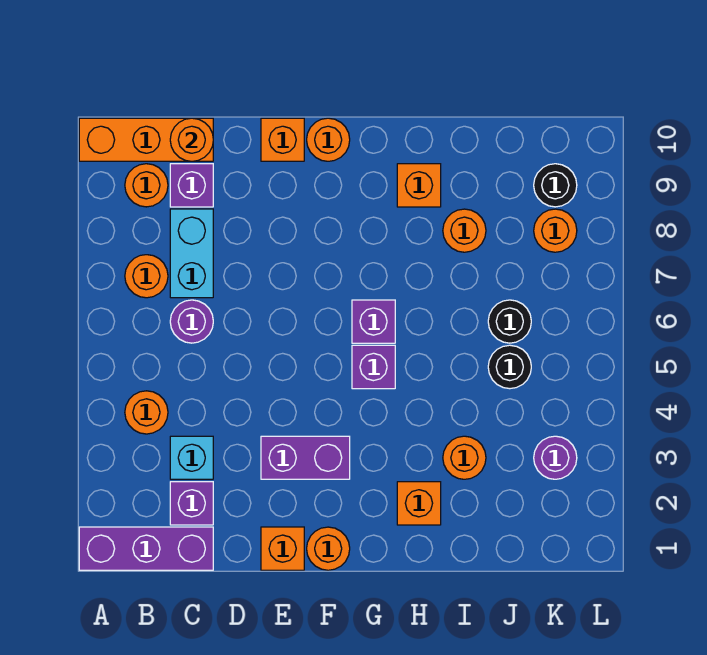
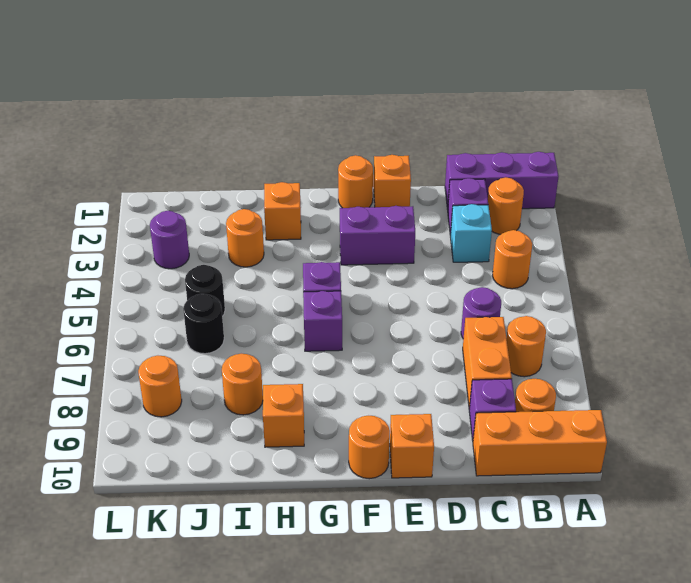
cyan 1x2 brick [170,209,213,298] -> orange 1x2 brick [463,317,512,409]
orange 1x1 round brick [170,118,213,161] -> orange 1x1 round brick moved to [488,177,524,234]
black 1x1 round brick [534,164,577,207] -> none

